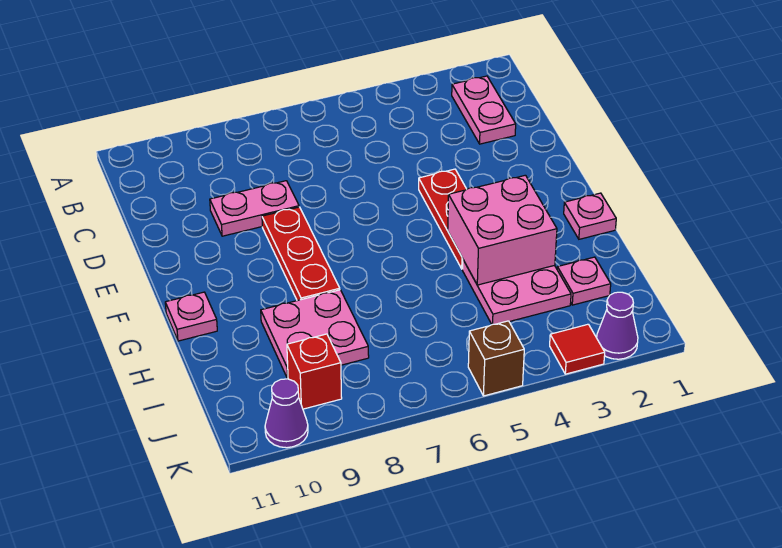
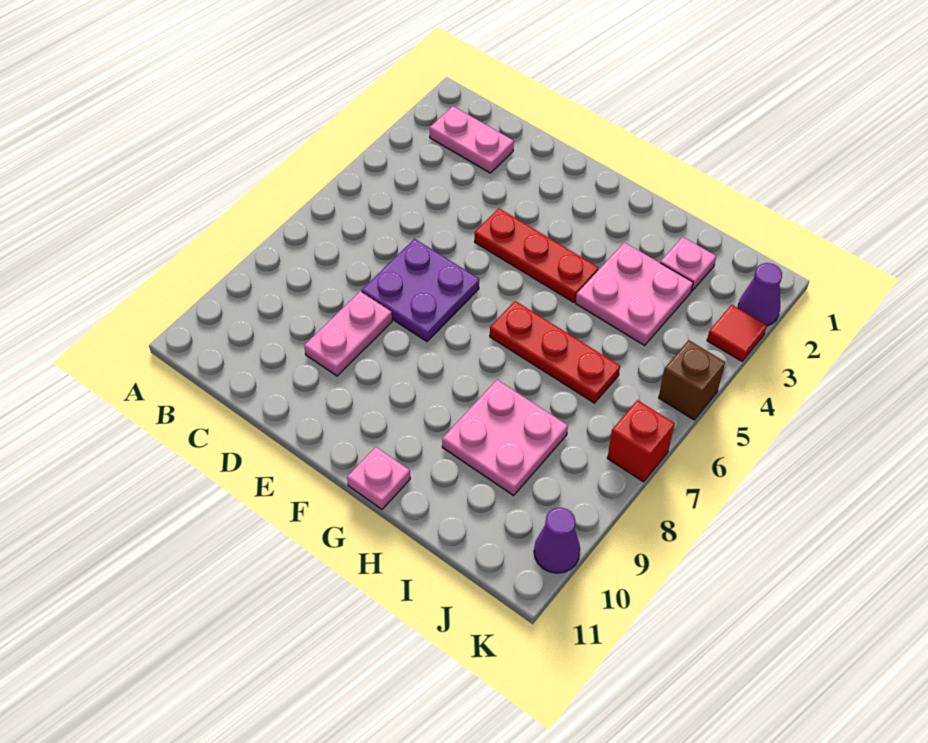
none -> purple 2x2 plate [362,239,479,341]
red 1x3 plate [262,207,340,301] -> red 1x3 plate moved to [490,301,620,403]
pink 1x1 plate [564,193,616,239] -> none
pink 2x2 brick [448,175,557,285] -> none
red 1x1 brick [287,334,342,409] -> red 1x1 brick moved to [607,400,675,482]

